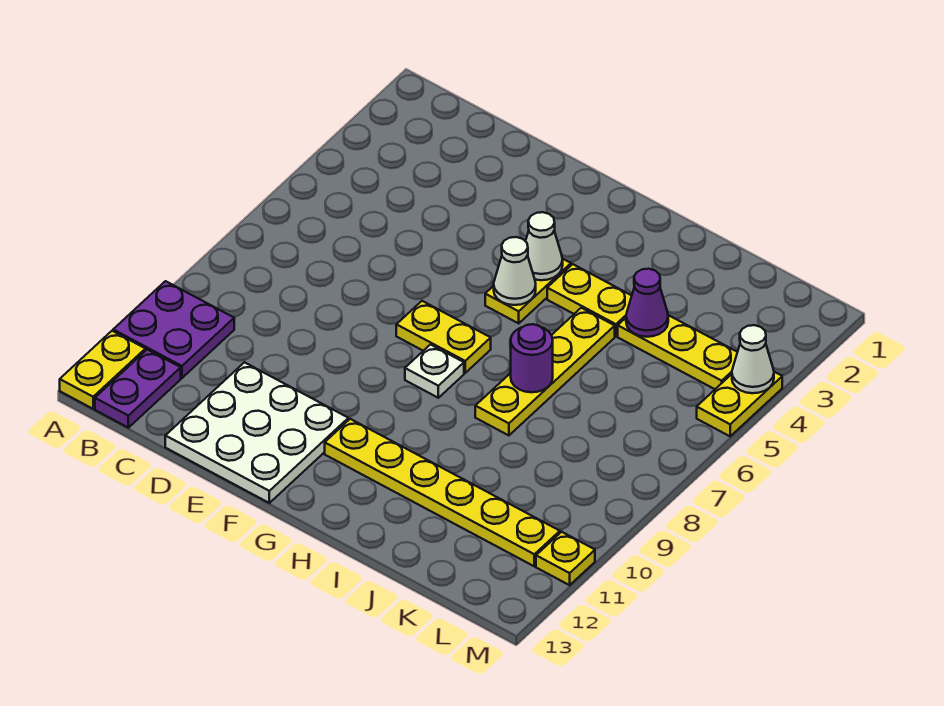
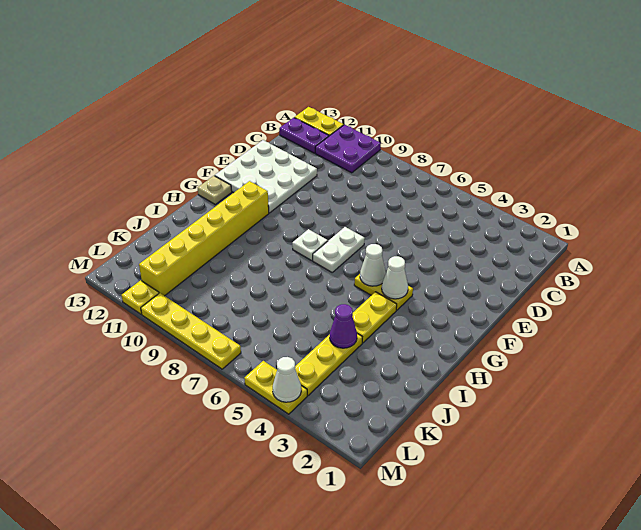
yellow 1x2 plate [396,301,491,373] -> white 1x2 plate [313,227,365,272]
yellow 1x6 plate [325,419,560,566] -> yellow 1x6 brick [139,181,269,296]
none -> tan 1x1 plate [198,176,232,204]
yellow 1x4 plate [475,308,615,435] -> yellow 1x4 plate moved to [141,293,241,369]
purple 1x1 round brick [511,324,553,392] -> none

